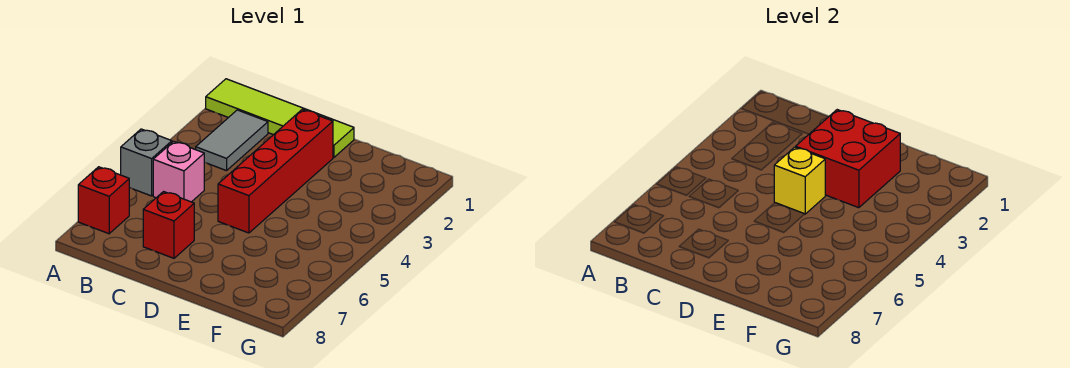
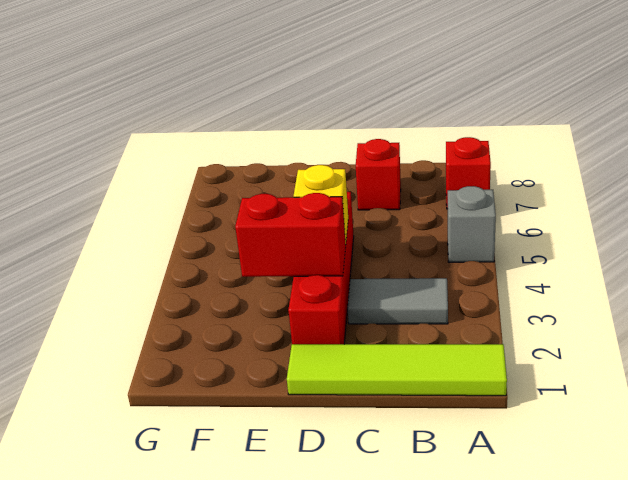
grey 1x2 tile [196,110,268,171] -> grey 1x2 tile turned to [348,278,448,324]
pink 1x1 brick [153,141,204,202] -> none
red 2x2 brick [796,110,900,208] -> red 1x2 brick [235,193,346,277]

